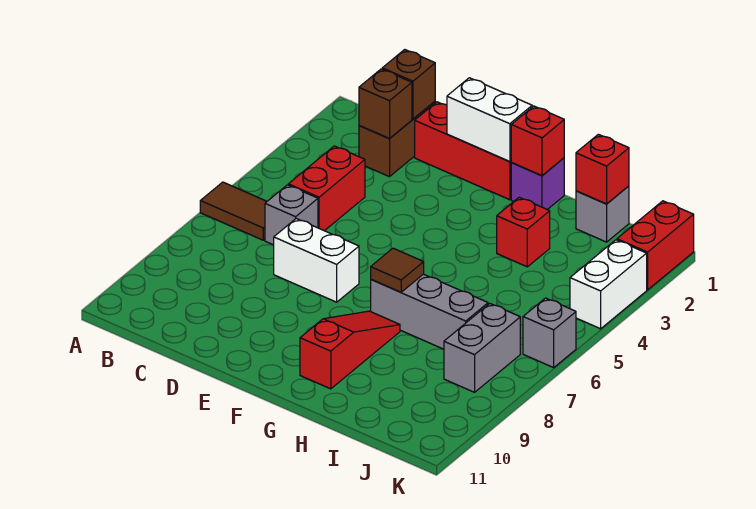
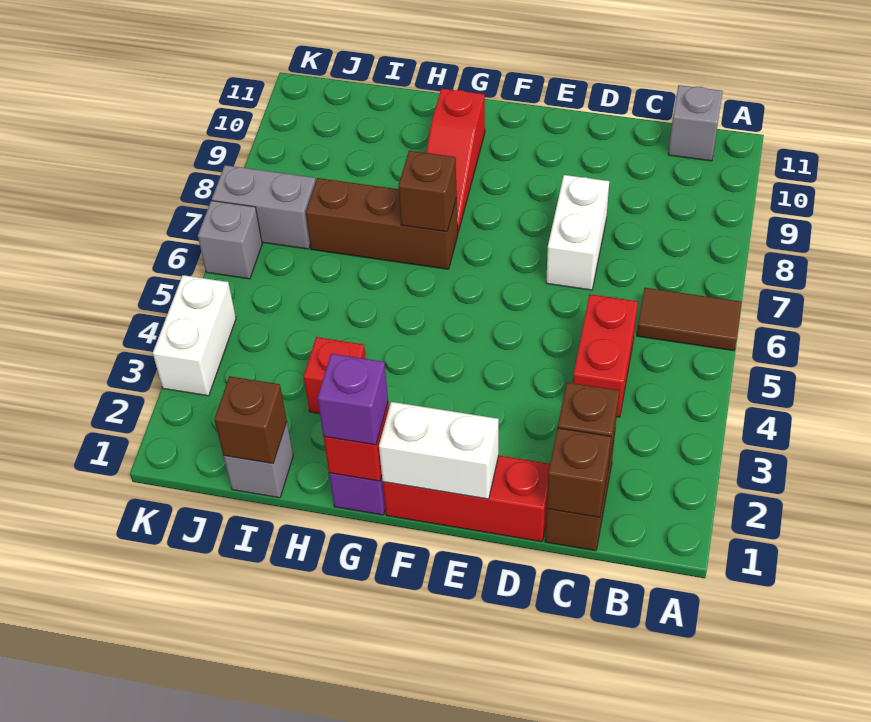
grey 1x1 brick [265,185,318,245] -> grey 1x1 brick moved to [668,85,723,161]
white 1x2 brick [274,219,359,302] -> white 1x2 brick turned to [546,175,609,290]
none -> purple 1x1 brick [317,354,388,445]
grey 1x3 brick [371,274,488,349] -> brown 1x3 brick [306,178,458,269]
brown 1x1 tile [371,248,424,292] -> brown 1x1 brick [398,151,457,232]
red 1x1 brick [576,134,629,204] -> brown 1x1 brick [214,376,287,463]
grey 1x2 brick [444,303,520,392] -> grey 1x2 brick turned to [212,165,316,249]
red 1x2 brick [617,201,694,290] -> none

